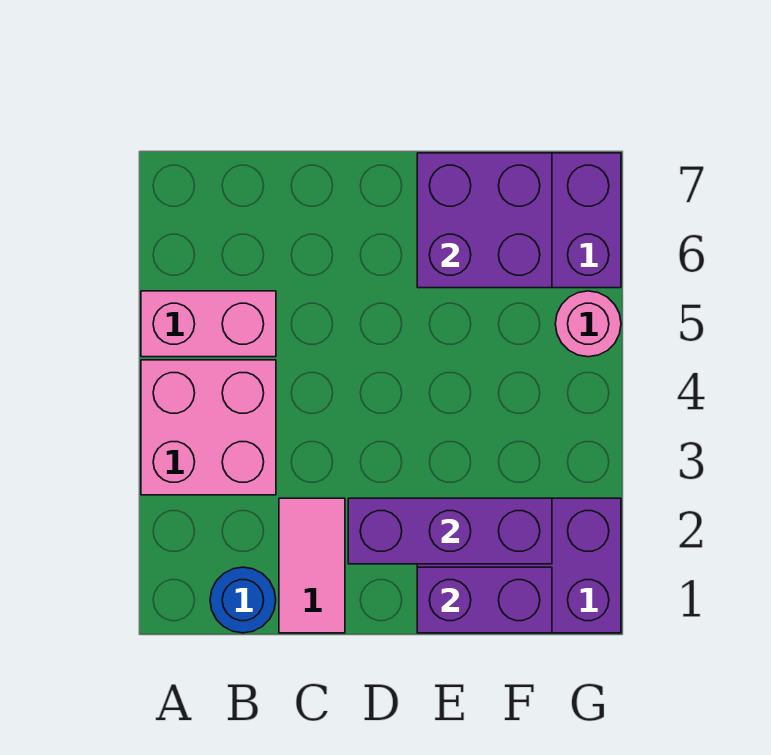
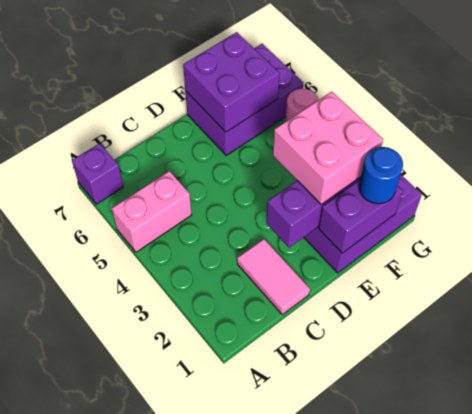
pink 2x2 brick [141,360,276,495] -> pink 2x2 brick moved to [273,92,383,204]
none -> purple 1x1 brick [72,143,123,204]
blue 1x1 round brick [210,567,276,633] -> blue 1x1 round brick moved to [359,147,403,204]

